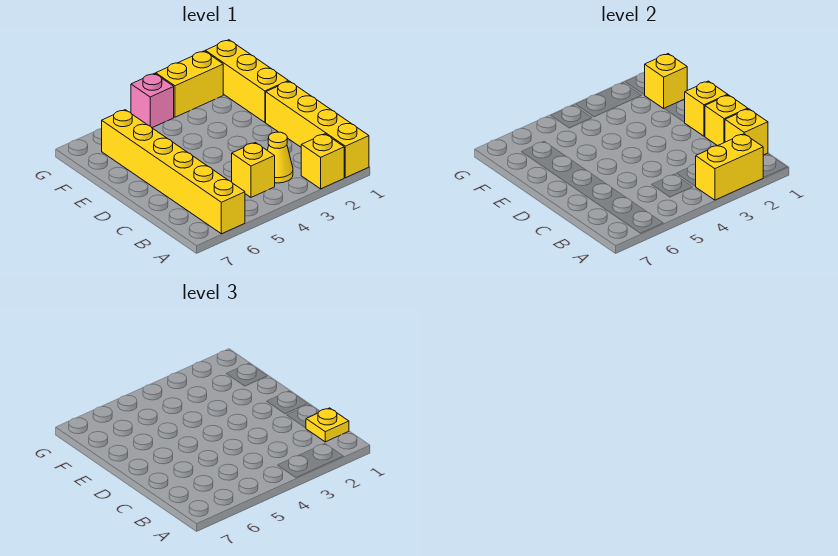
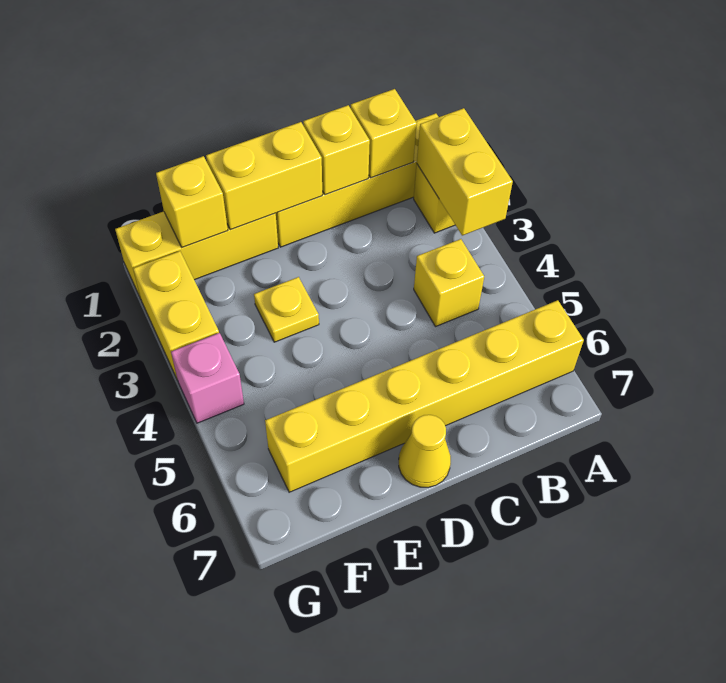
yellow 1x1 plate [306,408,349,442] -> yellow 1x1 plate moved to [254,277,319,342]
yellow 1x1 cone [267,132,293,183] -> yellow 1x1 cone moved to [399,415,451,487]
yellow 1x1 brick [685,81,728,136] -> yellow 1x2 brick [206,122,322,230]

